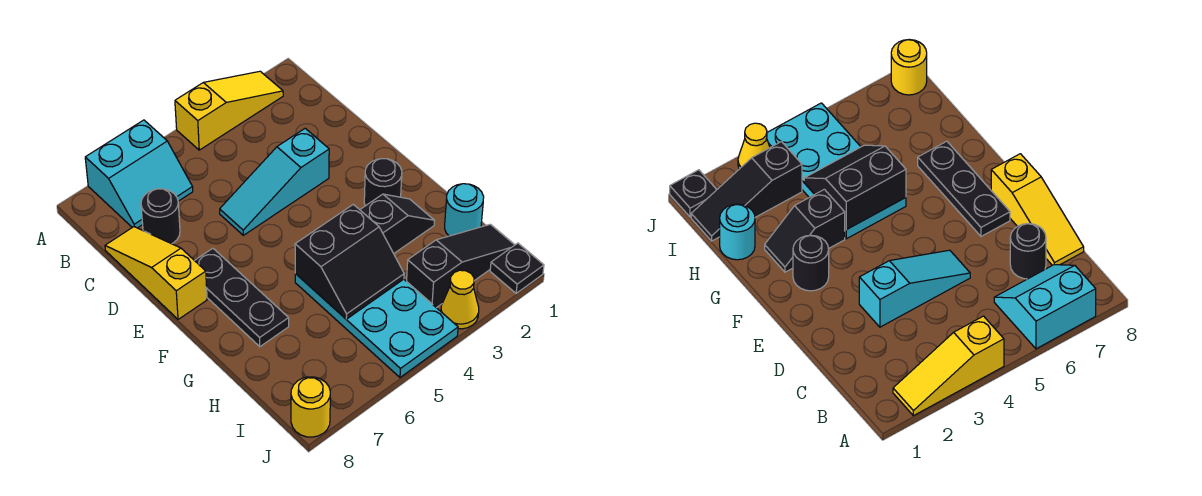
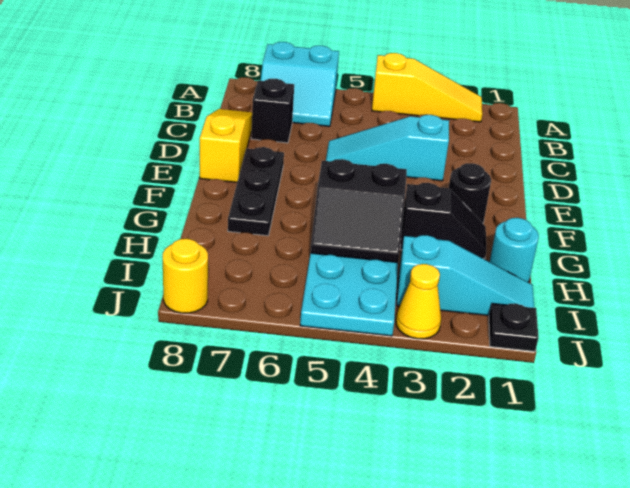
black 1x1 round brick [141,189,180,244] -> black 1x1 brick [251,79,294,143]
black 1x3 slope [407,224,514,308] -> cyan 1x3 slope [397,235,534,316]

